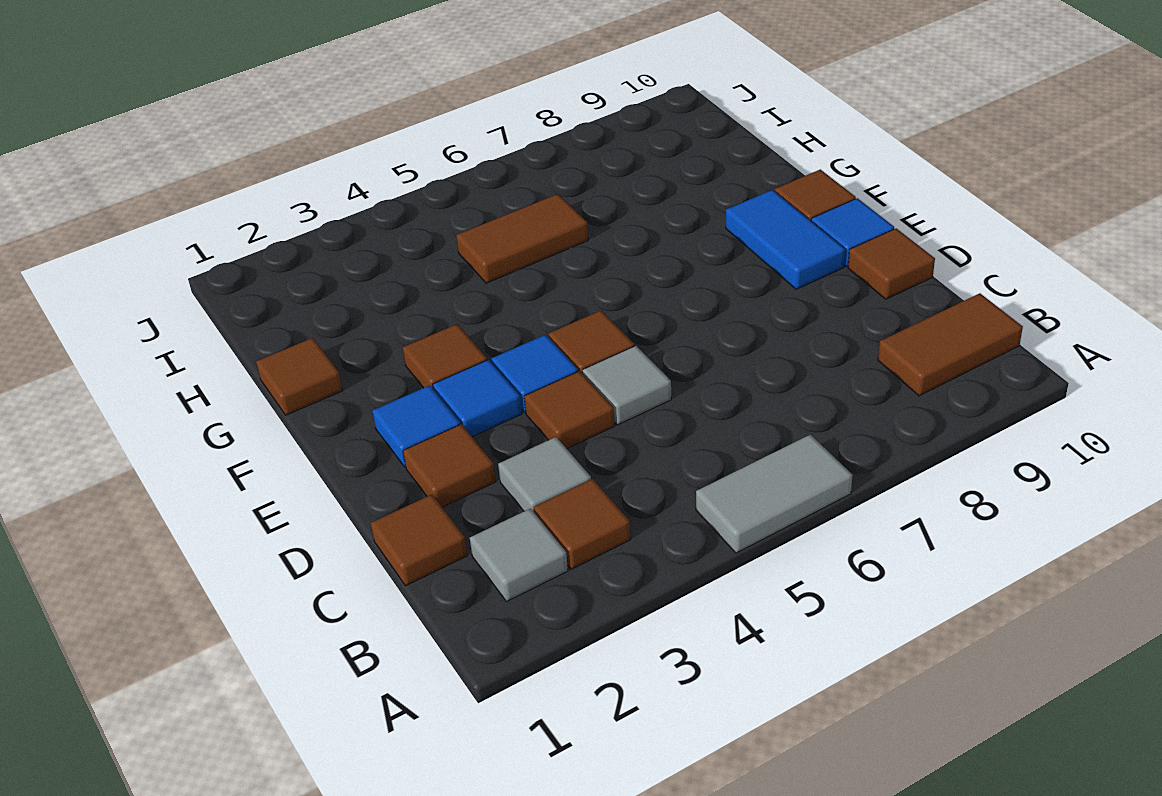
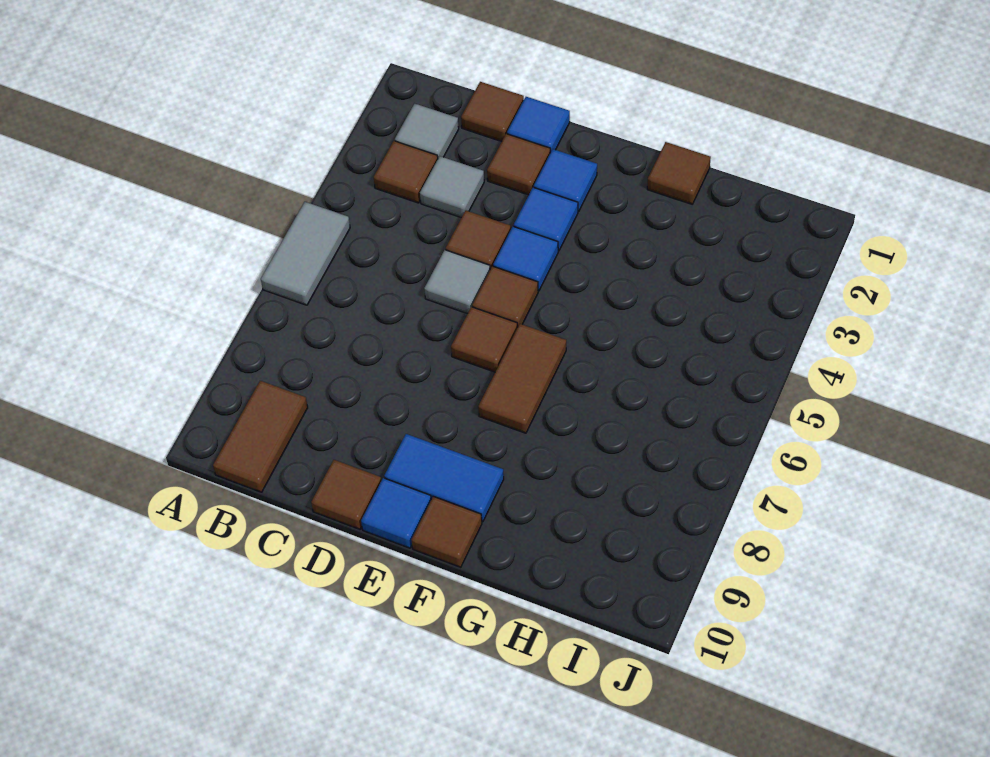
none -> blue 1x1 tile [507,97,570,153]
brown 1x1 tile [403,324,487,389] -> brown 1x1 tile moved to [451,307,518,372]
brown 1x2 tile [456,194,588,283] -> brown 1x2 tile moved to [478,324,566,433]

